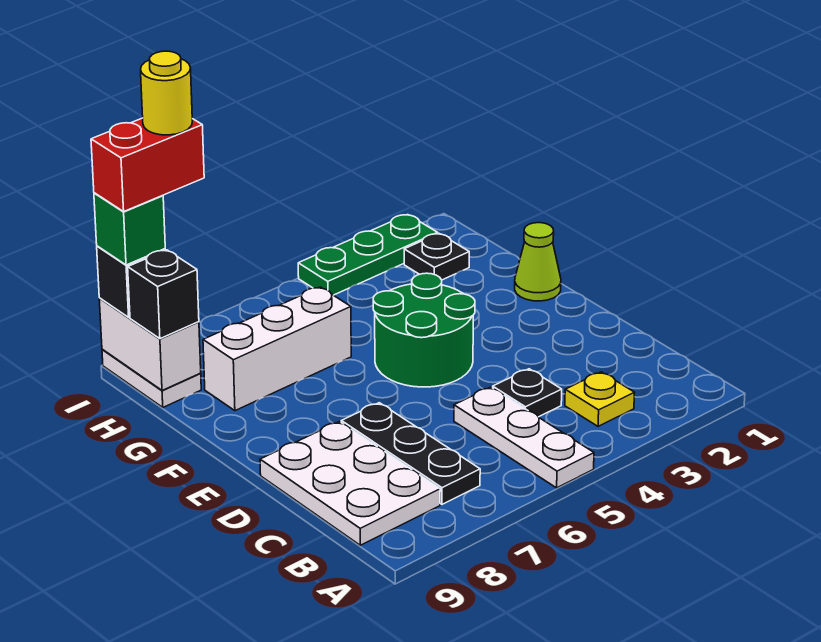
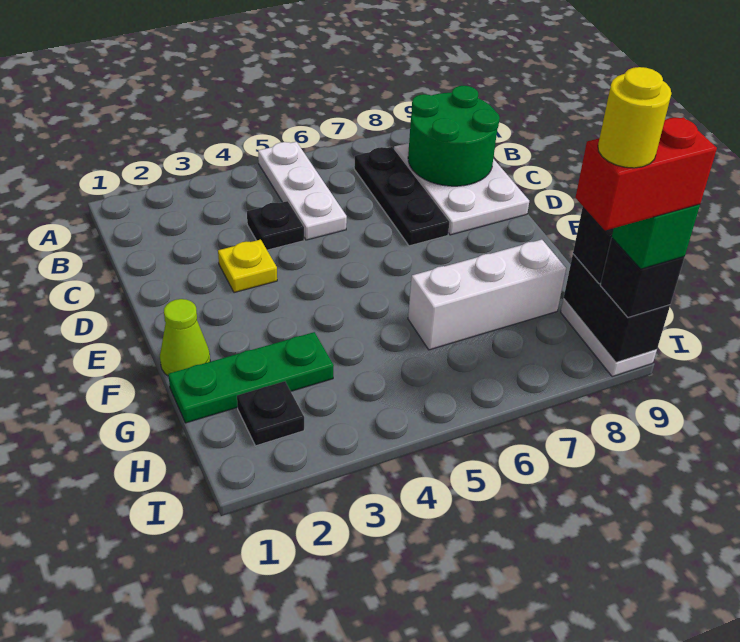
yellow 1x1 plate [565,372,635,426] -> yellow 1x1 plate moved to [218,239,277,293]
green 2x2 round brick [373,273,475,387] -> green 2x2 round brick moved to [408,86,500,186]
white 1x2 brick [99,298,201,390] -> black 1x2 brick [564,254,670,362]
green 1x3 plate [298,215,438,295] -> green 1x3 plate moved to [168,332,334,423]

